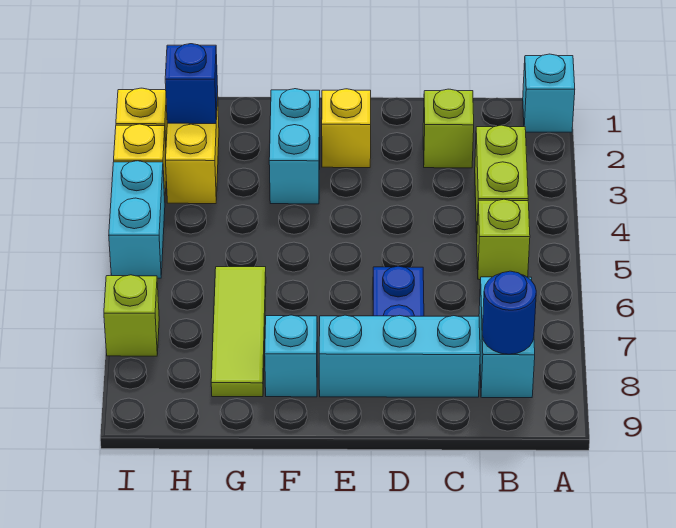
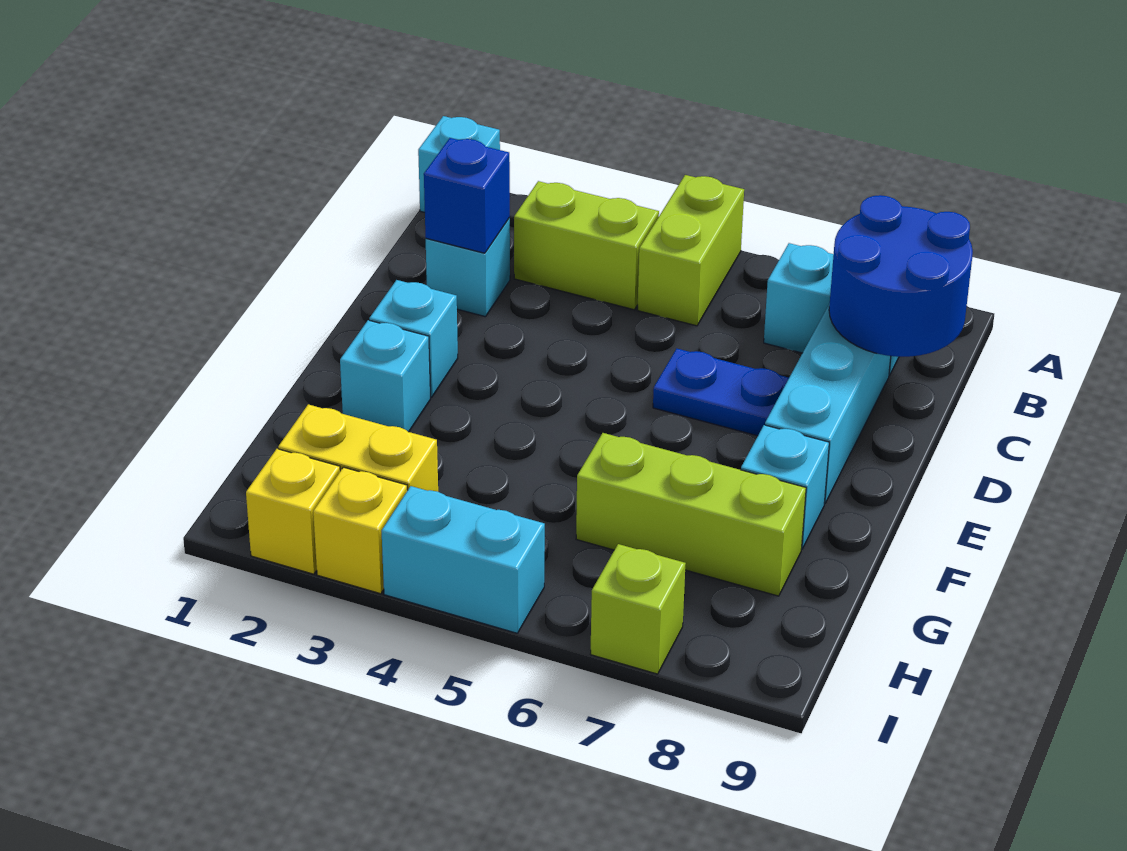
lime 1x1 brick [477,199,530,280] -> lime 1x2 brick [638,175,744,326]
blue 1x1 round brick [482,271,536,354] -> blue 2x2 round brick [829,195,973,357]
lime 1x1 brick [423,89,474,168] -> cyan 1x1 brick [426,218,510,317]
yellow 1x1 brick [322,89,371,168] -> cyan 1x1 brick [369,280,458,397]
cyan 1x2 brick [269,89,320,204] -> cyan 1x1 brick [340,320,430,432]
lime 1x3 tile [211,267,266,397] -> lime 1x3 brick [576,433,806,596]
blue 1x1 brick [165,44,218,124] -> blue 1x1 brick moved to [424,138,510,253]

